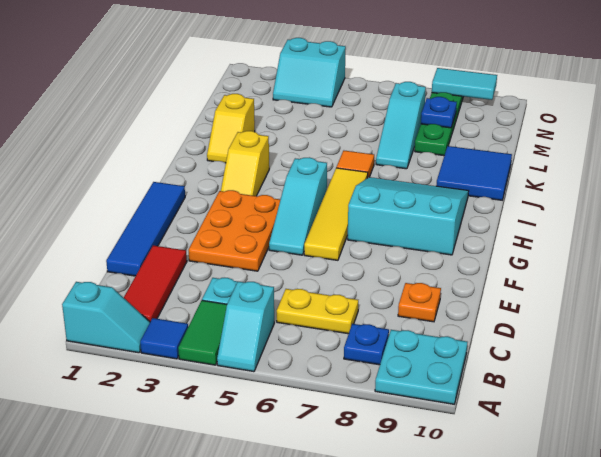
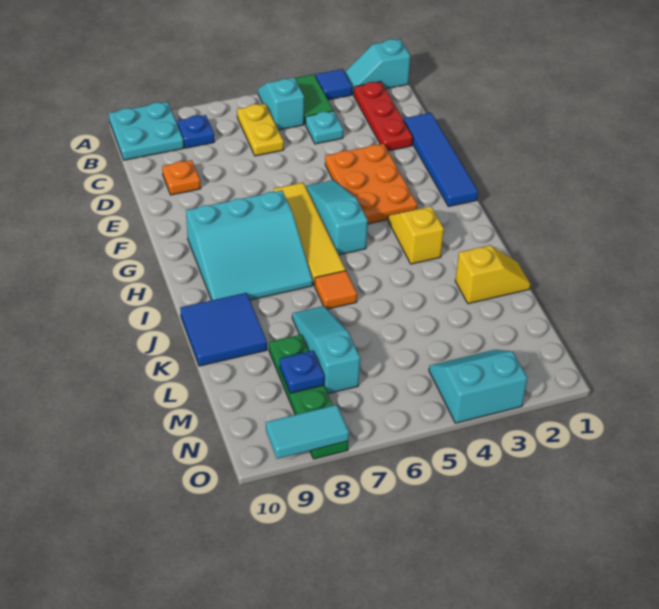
red 1x3 tile [124,245,187,322] -> red 1x3 plate [354,82,413,151]
yellow 1x2 plate [277,289,358,334] -> yellow 1x2 plate turned to [237,104,284,156]
yellow 1x2 slope [207,94,255,163] -> yellow 1x2 slope turned to [455,245,531,304]

